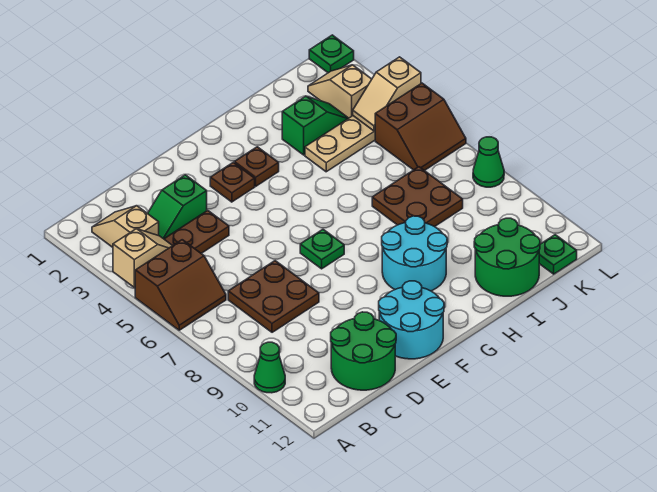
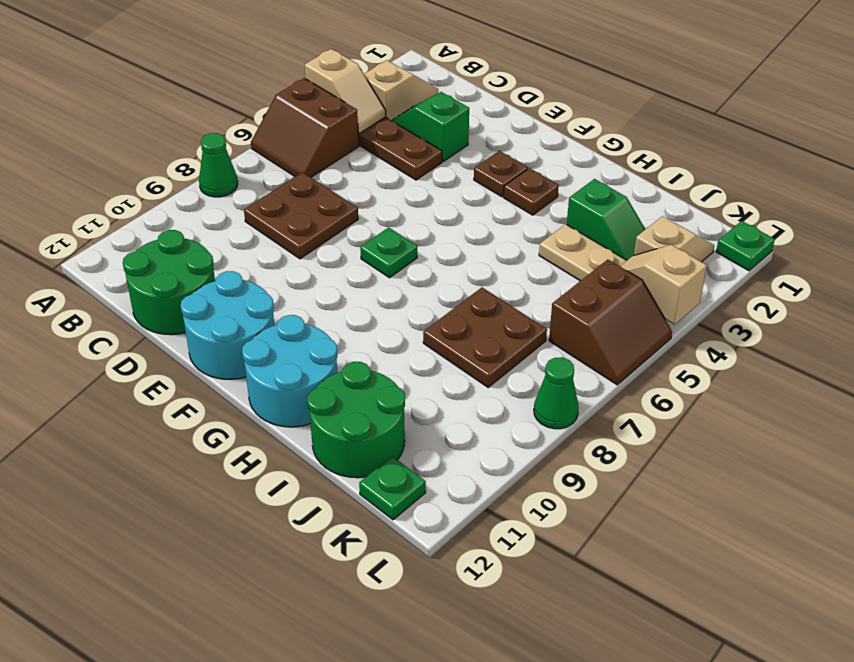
green 1x1 cone [254,342,285,393] -> green 1x1 cone moved to [199,133,238,197]
cyan 2x2 round brick [382,216,447,291] -> cyan 2x2 round brick moved to [242,315,337,427]
brown 2x2 slope [375,83,466,171] -> brown 2x2 slope turned to [549,260,672,385]

